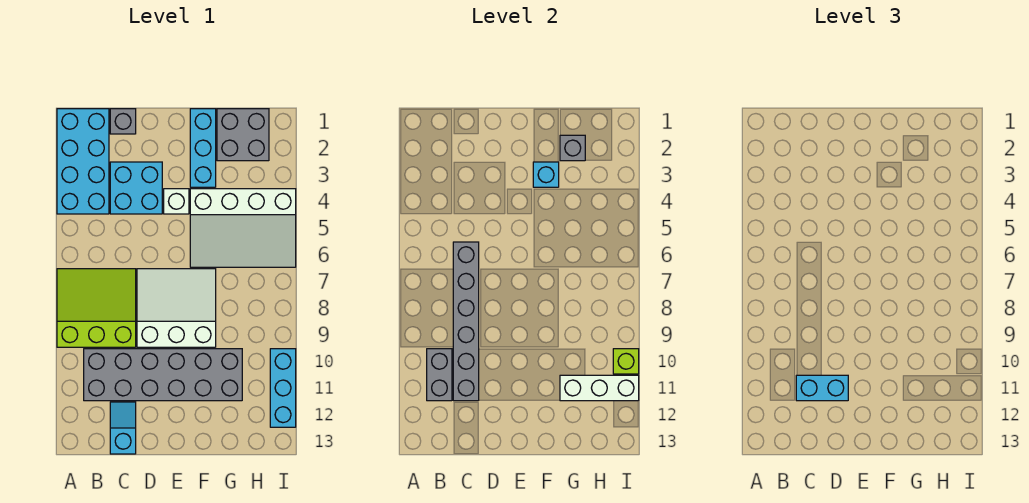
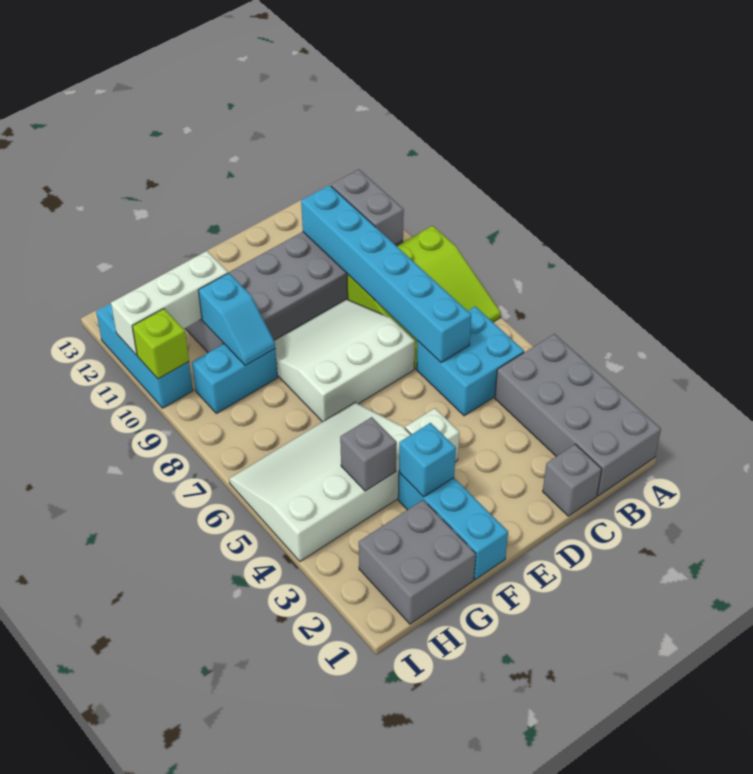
cyan 2x4 brick [57,109,109,214] -> grey 2x4 brick [495,334,661,496]
cyan 2x2 brick [110,162,162,214] -> cyan 2x2 brick moved to [417,306,524,416]
grey 1x6 brick [453,242,479,401] -> cyan 1x6 brick [301,185,471,362]
cyan 1x2 brick [796,375,848,401] -> cyan 1x2 brick moved to [192,344,278,413]
cyan 1x2 slope [110,402,136,454] -> cyan 1x2 slope moved to [198,273,275,365]
white 3x3 slope [137,269,216,347] -> white 3x3 slope turned to [274,299,415,422]
grey 1x1 brick [560,135,585,161] -> grey 1x1 brick moved to [340,417,397,491]

